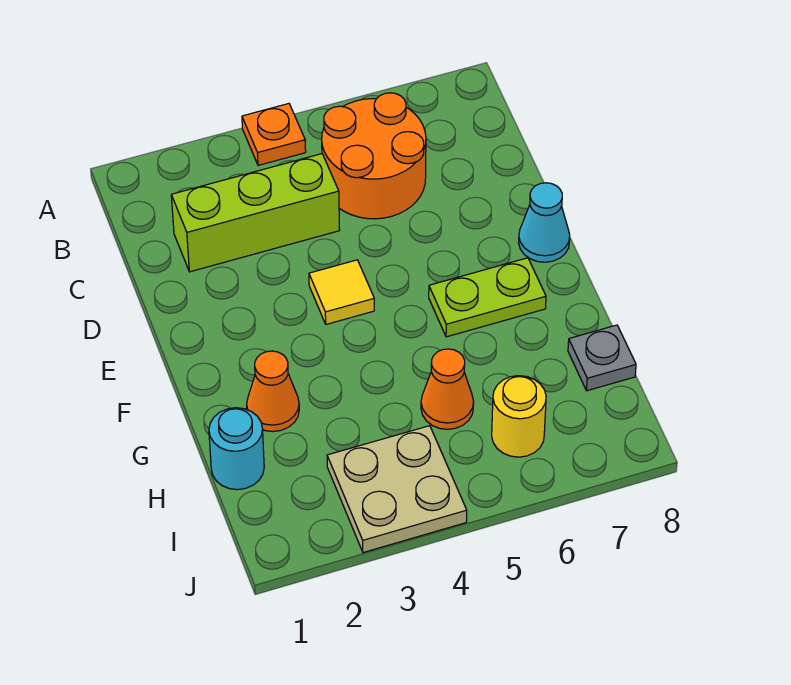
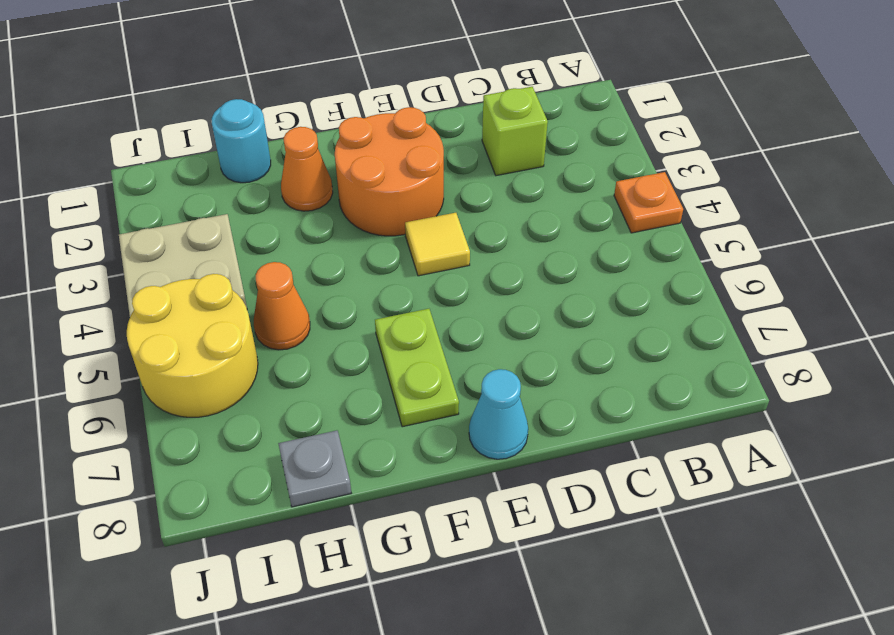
orange 2x2 round brick [322,93,426,219] -> orange 2x2 round brick moved to [335,107,444,236]
lime 1x3 brick [171,154,340,272] -> lime 1x1 brick [482,87,548,176]
yellow 1x1 round brick [492,376,546,457] -> yellow 2x2 round brick [127,274,258,417]

